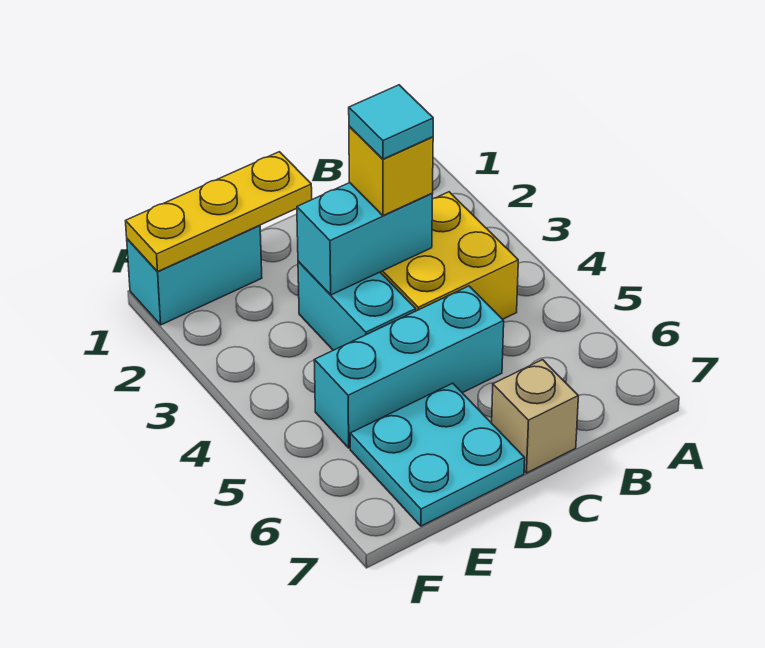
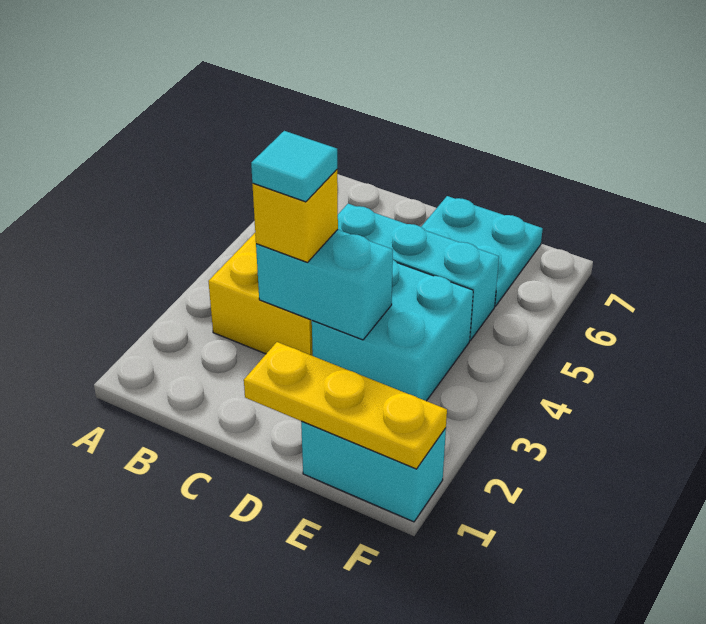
tan 1x1 brick [492,360,578,473] -> none
cyan 1x2 brick [298,261,416,350] -> cyan 2x2 brick [312,260,473,401]

